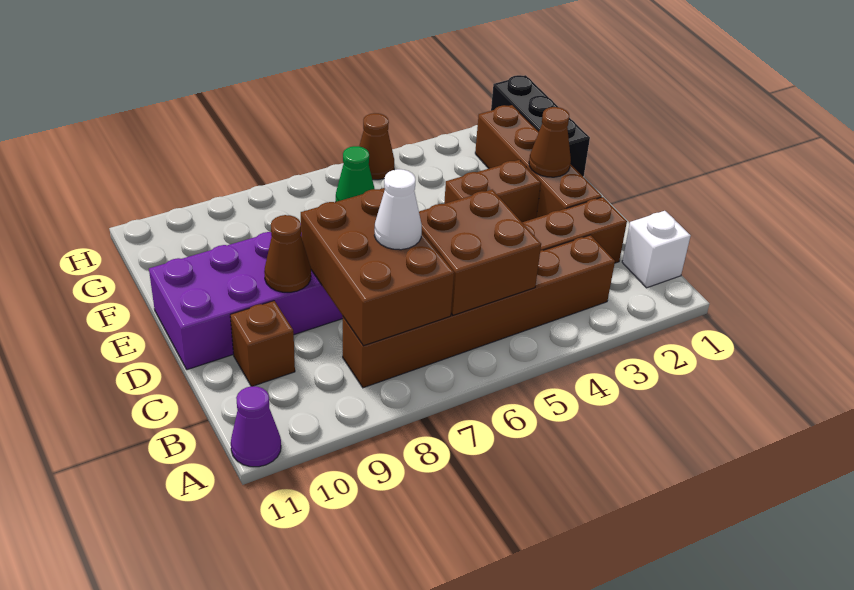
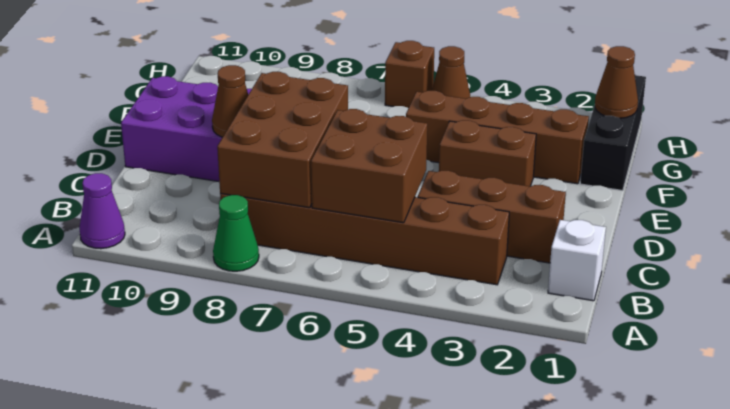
white 1x1 cone [374,169,422,250] -> none
brown 1x1 brick [230,301,295,386] -> brown 1x1 brick moved to [385,41,434,108]
brown 1x4 brick [475,105,602,218] -> brown 1x4 brick turned to [406,91,589,184]
brown 1x1 cone [529,107,571,177] -> brown 1x1 cone moved to [595,46,638,118]
green 1x1 cone [336,146,375,202] -> green 1x1 cone moved to [213,195,259,271]

